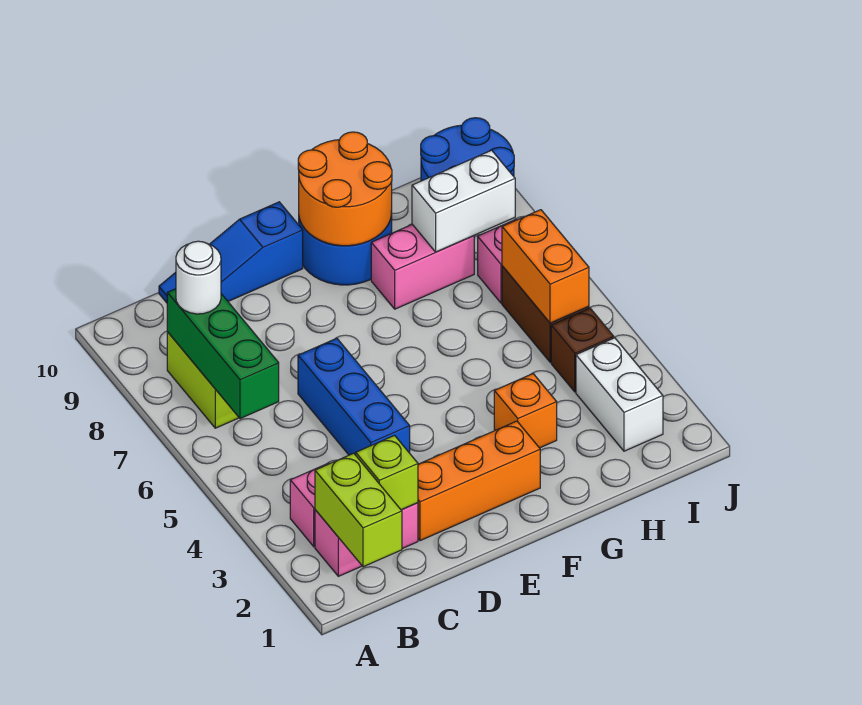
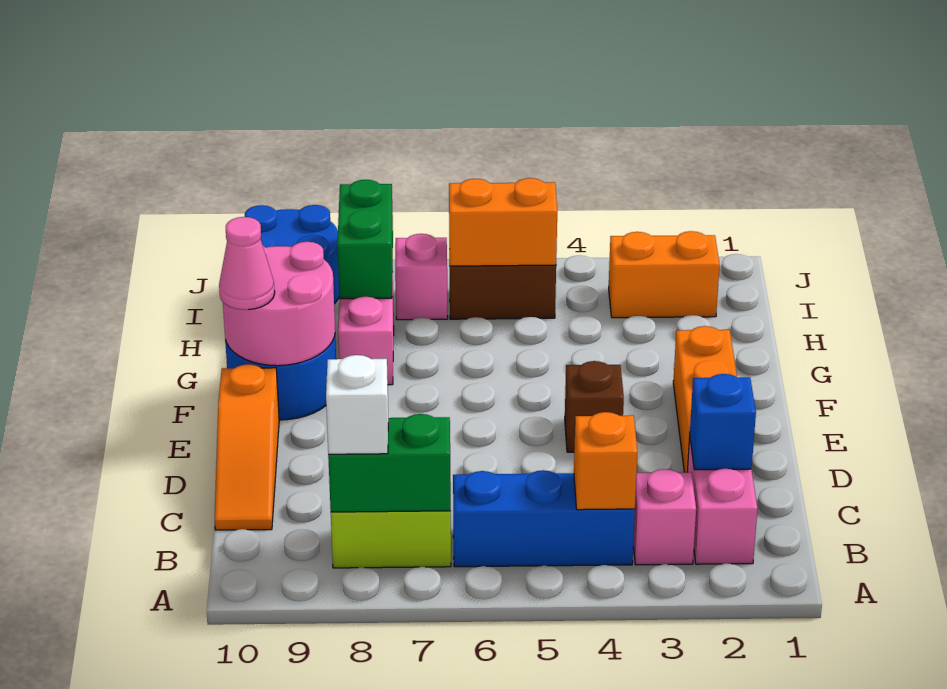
lime 1x2 brick [315,453,402,567] -> none
green 1x3 brick [167,289,279,419] -> green 1x2 brick [328,414,451,512]
white 1x1 round brick [176,241,221,314] -> white 1x1 brick [326,355,388,454]
lime 1x1 brick [356,435,418,510] -> blue 1x1 brick [690,374,756,470]
blue 1x3 slope [159,202,303,303] -> orange 1x3 slope [215,364,279,530]
blue 1x3 brick [298,338,410,455] -> blue 1x3 brick moved to [453,470,635,567]
orange 2x2 round brick [298,132,392,246] -> pink 2x2 round brick [223,242,335,366]
none -> pink 1x1 cone [219,217,275,310]
orange 1x1 brick [494,374,557,448] -> orange 1x1 brick moved to [574,412,637,510]
white 1x2 brick [412,150,515,252] -> green 1x2 brick [337,180,393,299]
white 1x2 brick [576,338,663,451] -> orange 1x2 brick [609,231,720,318]
brown 1x1 brick [551,308,614,392] -> brown 1x1 brick moved to [565,361,624,452]

